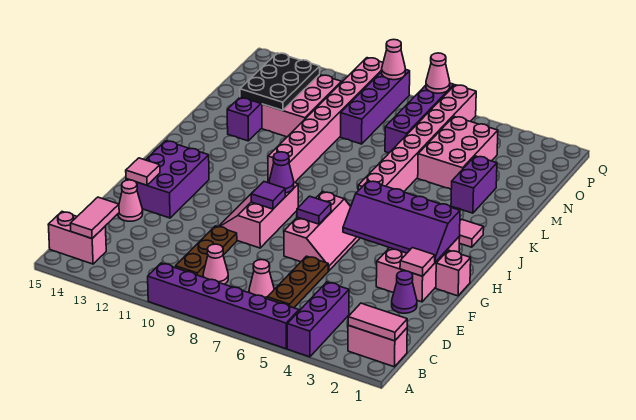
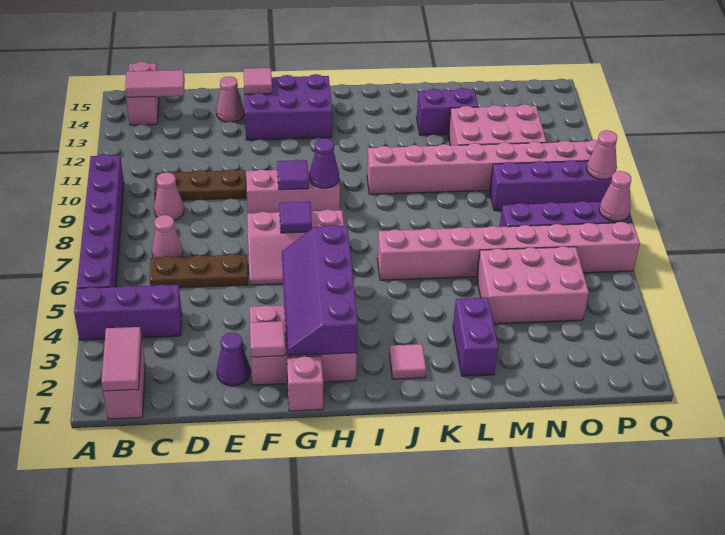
purple 1x2 brick [451,156,497,213] -> purple 1x2 brick turned to [453,298,498,376]
black 2x3 plate [240,53,320,110] -> none

